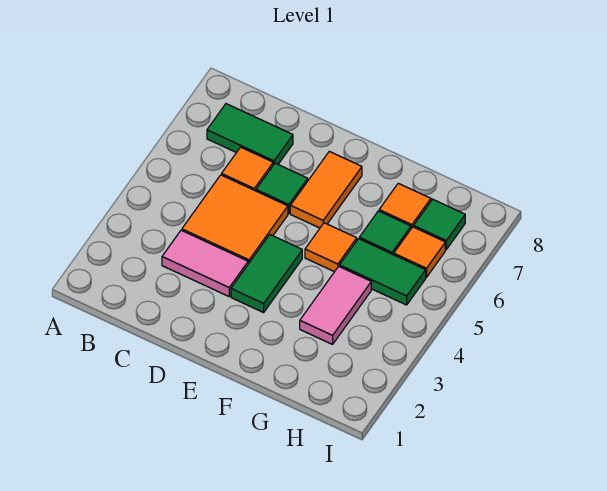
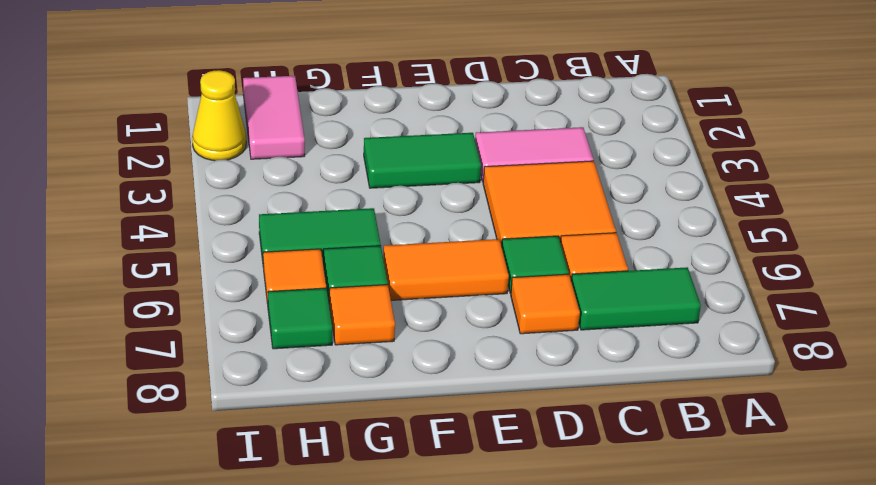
green 1x2 tile [231,235,302,312] -> green 1x2 tile turned to [364,133,481,188]
orange 1x2 tile [290,151,362,228] -> orange 1x2 tile turned to [383,239,509,300]
orange 1x1 tile [305,223,357,272] -> orange 1x1 tile moved to [511,274,580,334]
pink 1x2 tile [300,266,371,344] -> pink 1x2 tile moved to [243,76,305,159]
none -> yellow 1x1 cone [192,70,246,161]

